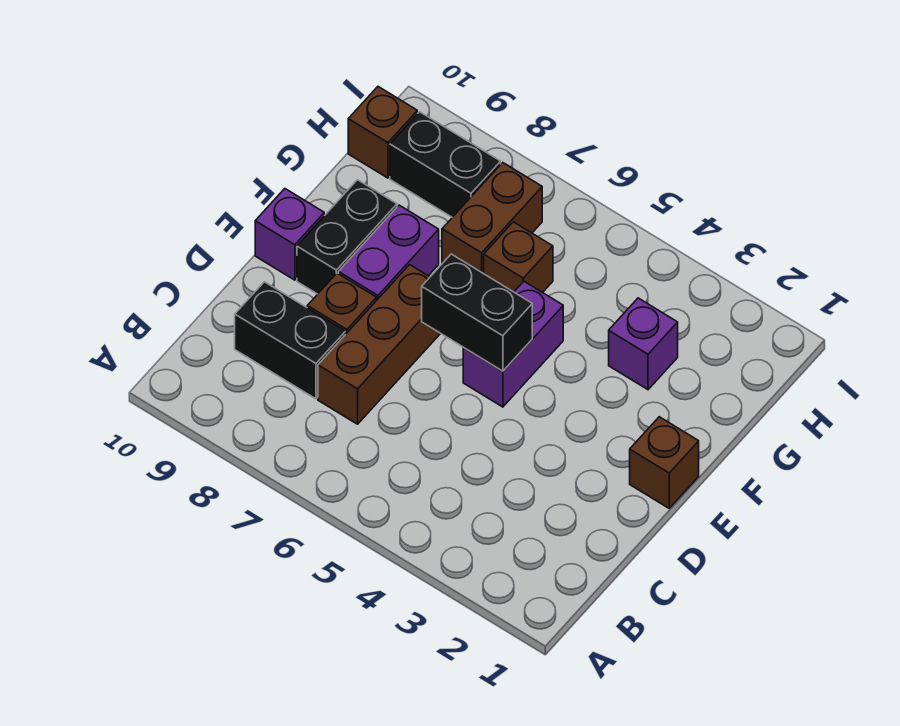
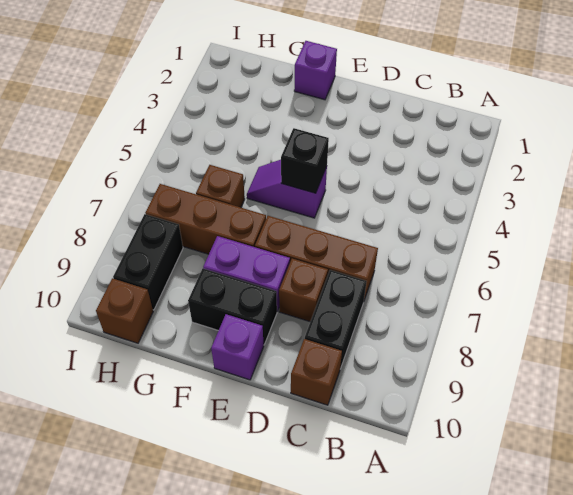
brown 1x1 brick [630,417,699,508] -> brown 1x1 brick moved to [291,339,342,405]
purple 1x2 brick [463,281,563,407] -> purple 1x2 slope [247,160,327,218]
black 1x2 brick [422,254,532,371] -> black 1x1 brick [281,128,329,193]
purple 1x1 brick [609,298,678,390] -> purple 1x1 brick moved to [294,41,337,100]
brown 1x2 brick [442,163,542,274] -> brown 1x3 brick [145,184,266,254]

